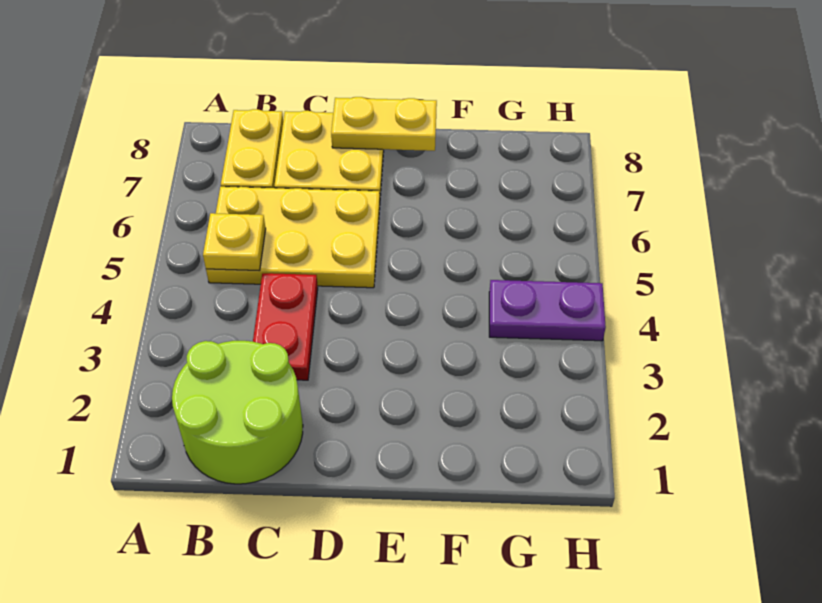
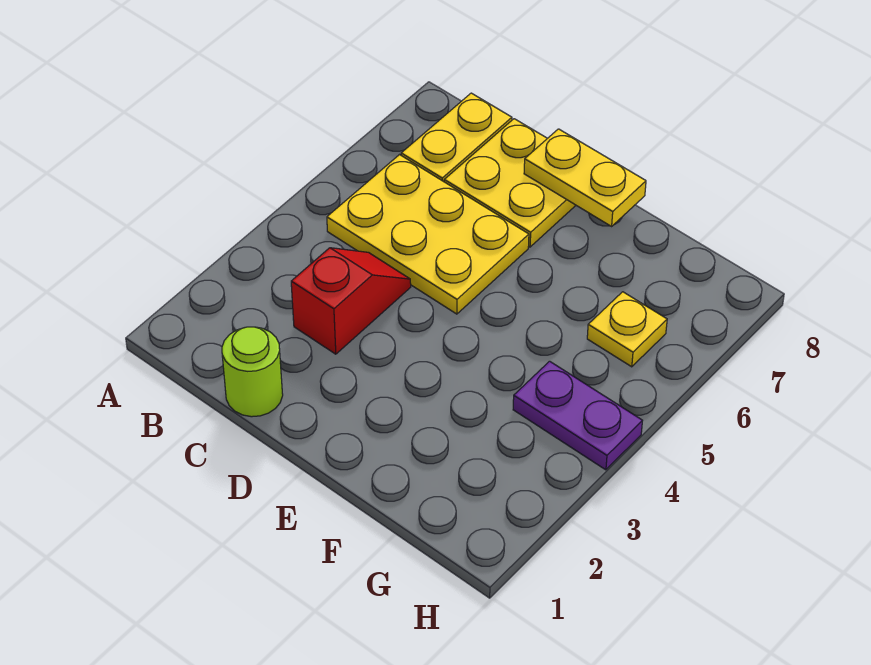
lime 2x2 round brick [172,341,303,484] -> lime 1x1 round brick [222,327,283,417]
yellow 1x1 plate [203,213,266,271] -> yellow 1x1 plate moved to [587,292,667,367]
red 1x2 plate [253,273,318,380] -> red 1x2 slope [291,248,411,354]

